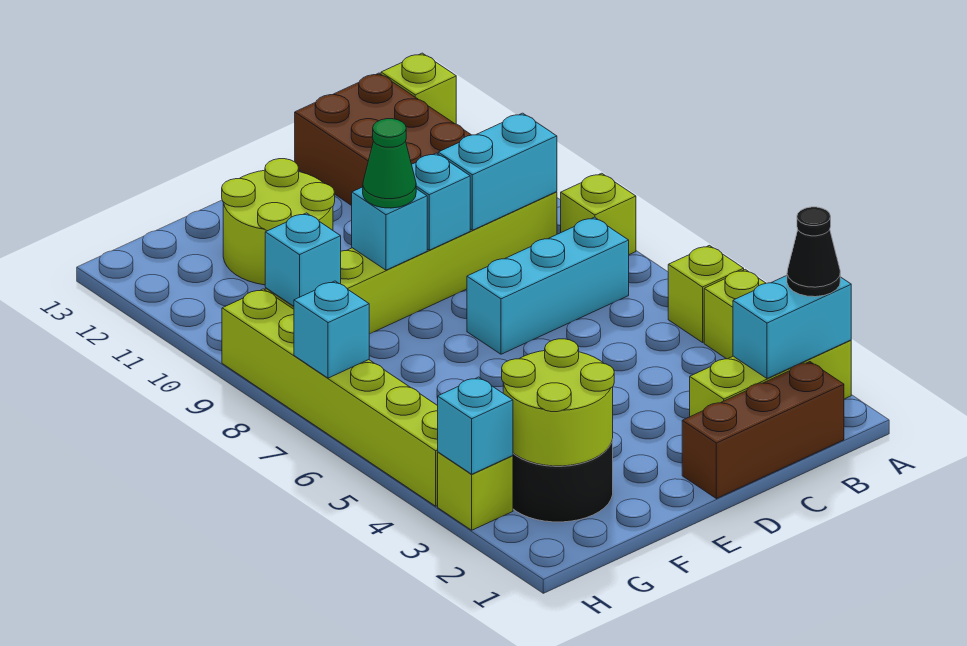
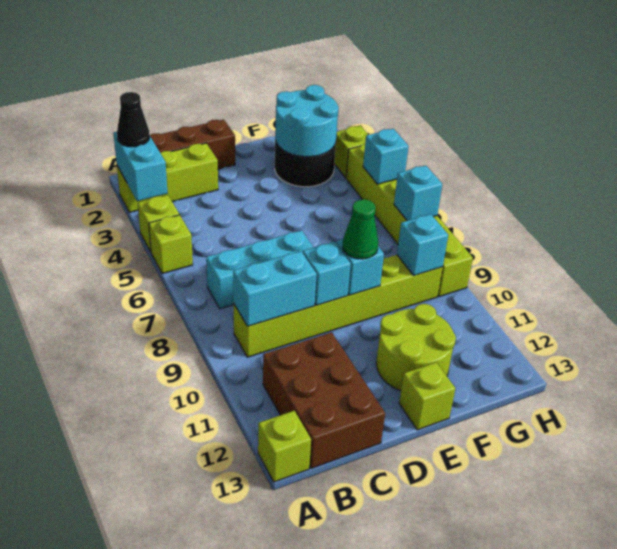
cyan 1x2 brick [733,276,851,378] -> cyan 1x2 brick turned to [113,132,168,201]
lime 1x1 brick [561,173,636,255] -> lime 1x1 brick moved to [399,362,455,430]
lime 2x2 round brick [502,339,614,466] -> cyan 2x2 round brick [275,85,339,157]
cyan 1x1 brick [438,377,513,474] -> cyan 1x1 brick moved to [363,129,409,184]

